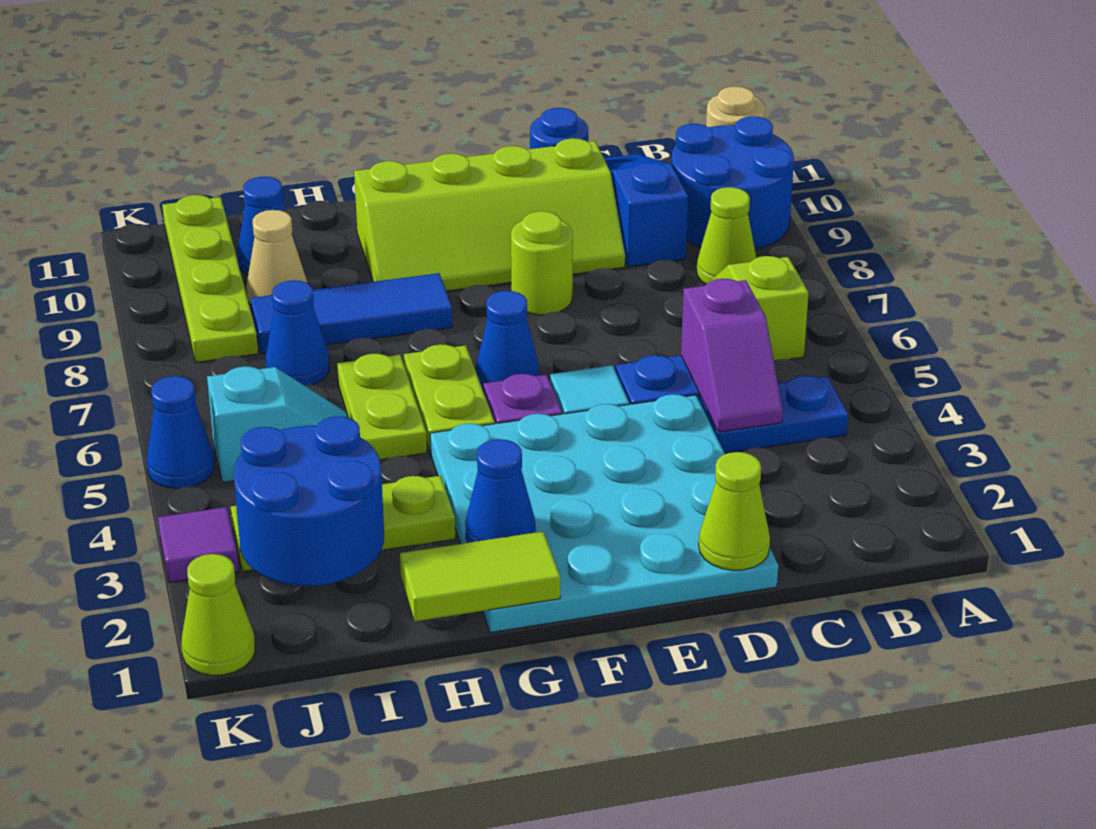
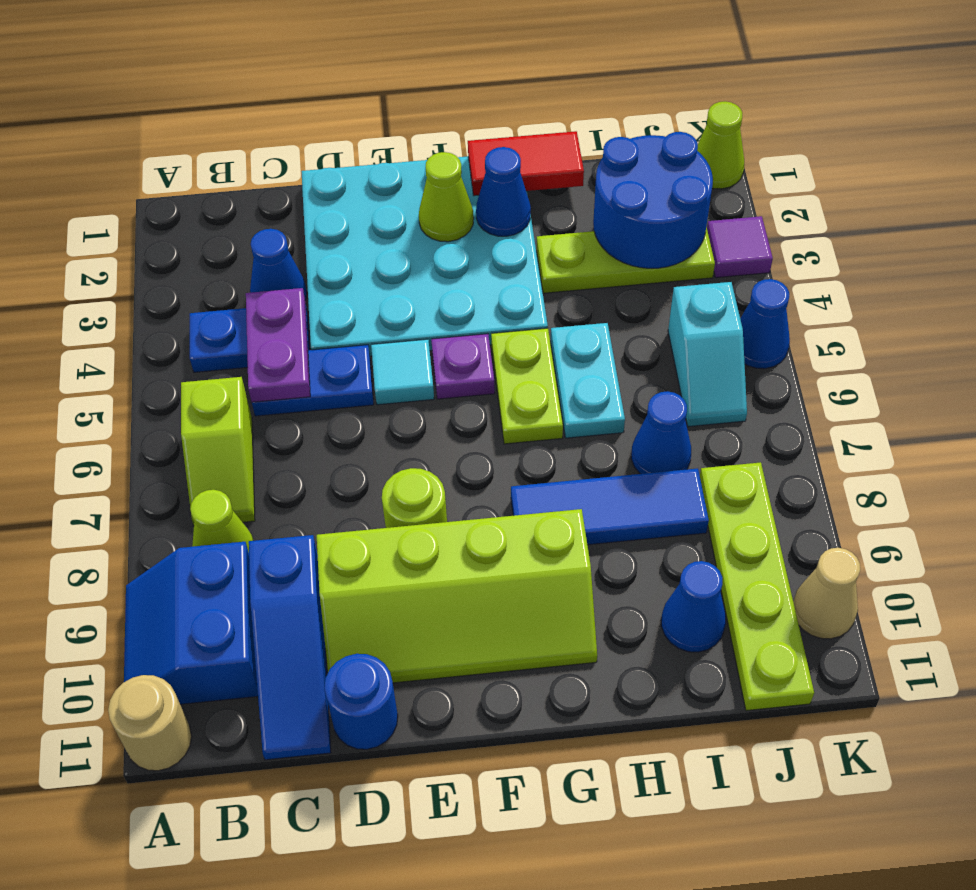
blue 2x2 round brick [672,116,794,250] -> blue 2x2 slope [124,542,258,704]
purple 1x2 slope [681,279,783,432] -> purple 1x2 plate [246,288,310,402]
lime 1x1 cone [699,452,770,570] -> lime 1x1 cone moved to [419,152,474,242]
lime 2x4 slope [354,138,625,291] -> lime 2x4 slope turned to [317,509,597,683]
blue 1x1 cone [476,291,539,392] -> blue 1x1 cone moved to [250,229,307,300]
lime 1x2 tile [400,531,560,621] -> red 1x2 tile [468,131,584,196]
lime 1x2 plate [337,354,427,460] -> cyan 1x2 plate [551,323,625,438]
cyan 1x2 slope [207,366,348,483] -> cyan 1x2 slope turned to [668,282,747,427]
tan 1x1 cone [246,210,307,305] -> tan 1x1 cone moved to [793,548,860,639]

